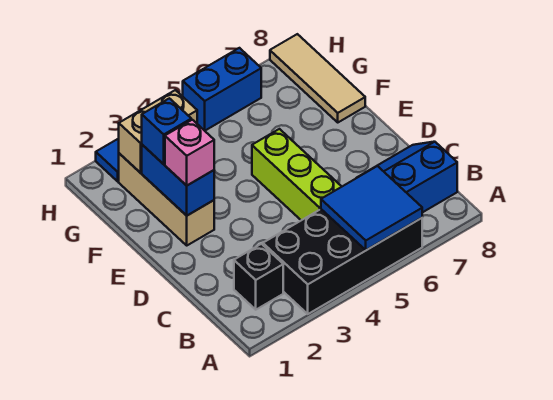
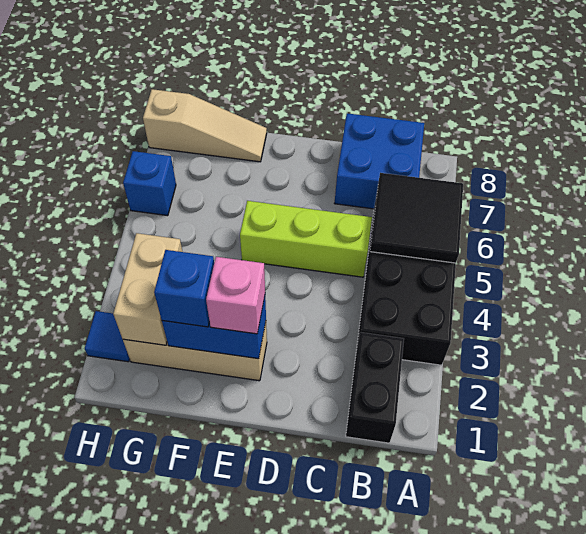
blue 2x2 tile [321,166,422,250] -> black 2x2 tile [370,173,463,263]
black 1x1 brick [234,244,283,310] -> black 1x2 brick [346,332,404,443]
blue 2x2 slope [357,142,457,213] -> blue 2x2 brick [335,113,424,209]
tan 1x3 tile [270,34,365,122] -> tan 1x3 slope [143,89,267,162]
blue 1x2 brick [183,48,261,131] -> blue 1x1 brick [123,151,176,216]

